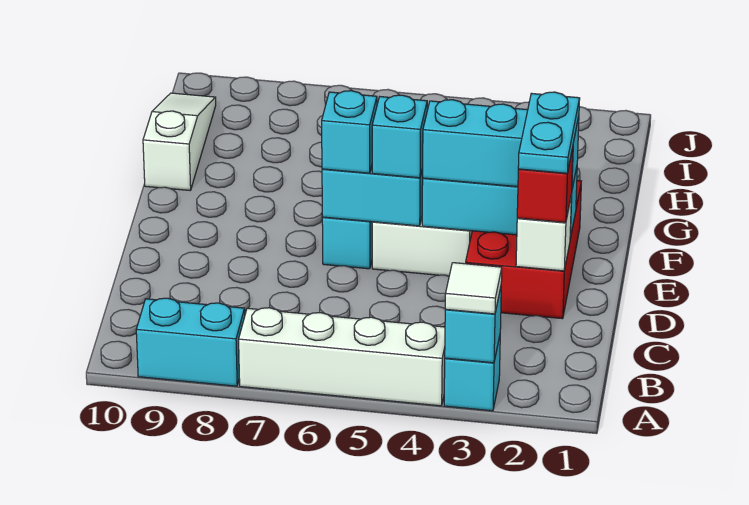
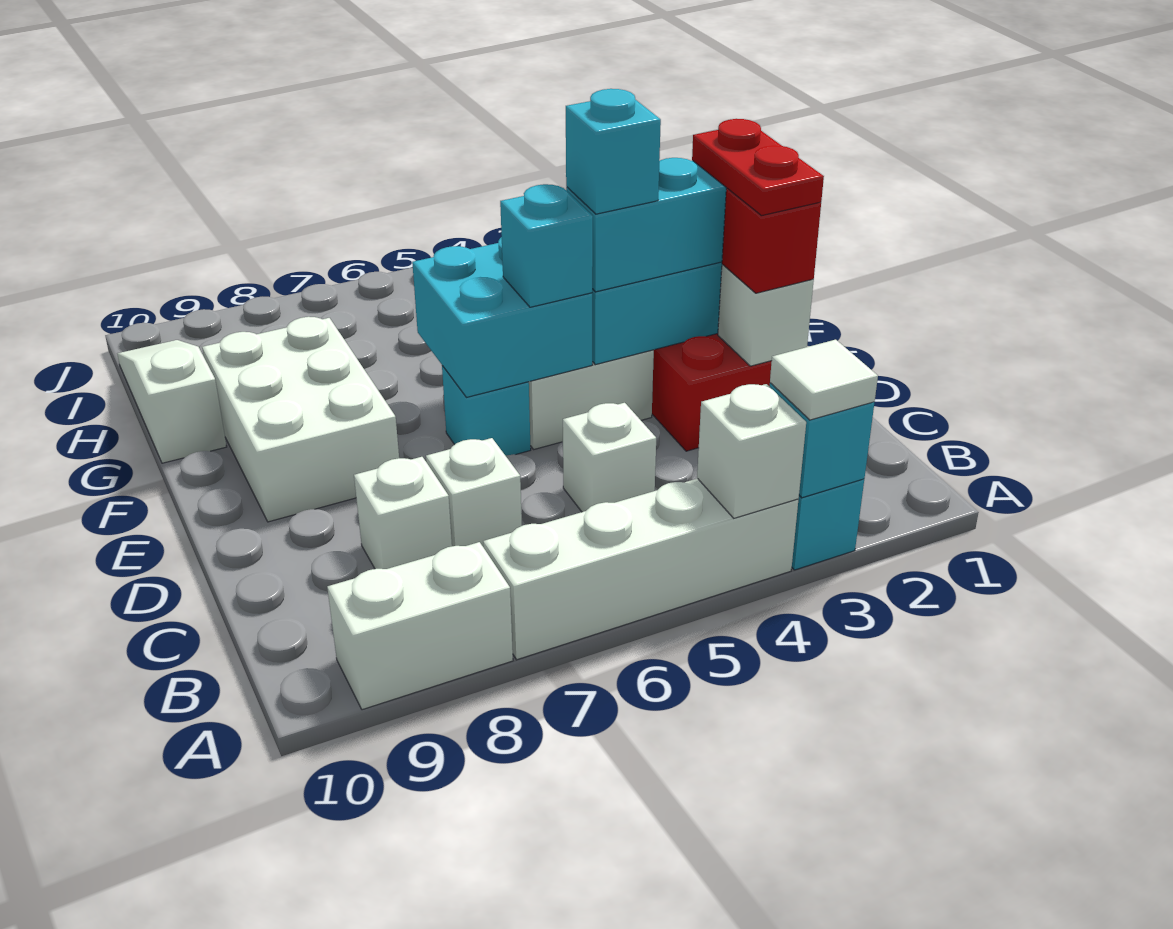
none -> white 1x1 brick [697,384,806,518]
cyan 1x2 brick [136,298,245,386] -> white 1x2 brick [327,542,513,710]
none -> white 1x1 brick [563,403,656,512]
none -> white 1x1 brick [426,438,522,547]
none -> white 1x1 brick [354,457,452,569]
cyan 1x2 plate [518,92,580,173] -> red 1x2 plate [692,119,824,216]
cyan 1x1 brick [322,91,377,173] -> cyan 1x1 brick moved to [566,89,661,214]
none -> white 2x3 brick [202,317,399,522]

